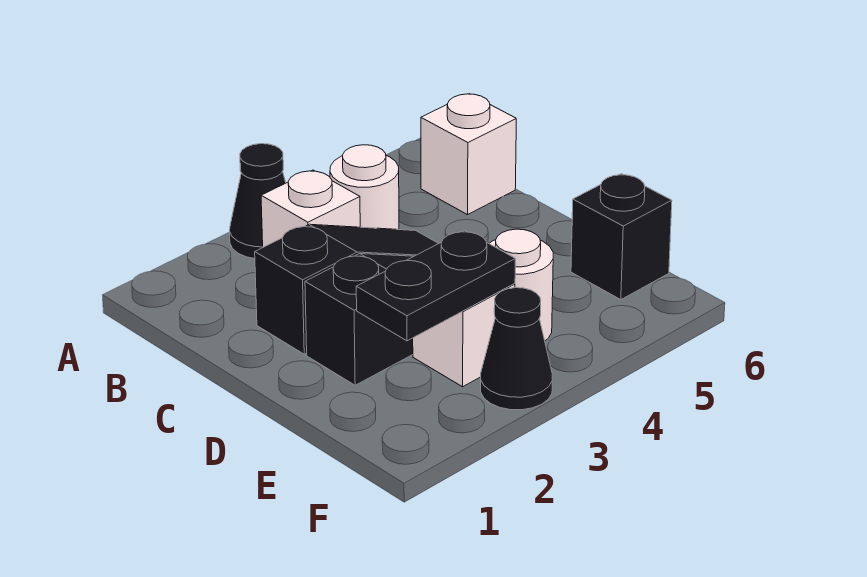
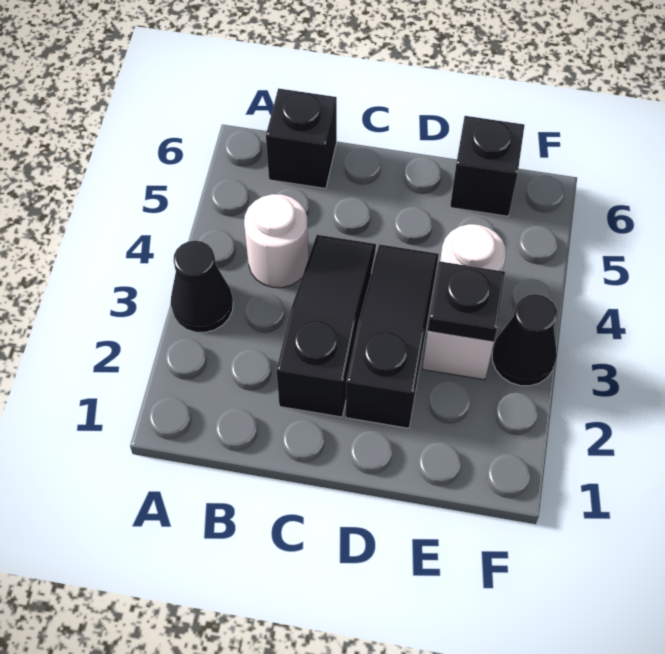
white 1x1 brick [261,170,360,247] -> none
white 1x1 brick [421,94,516,215] -> black 1x1 brick [266,88,337,189]
black 1x2 plate [356,230,515,341] -> black 1x1 plate [428,261,505,342]

